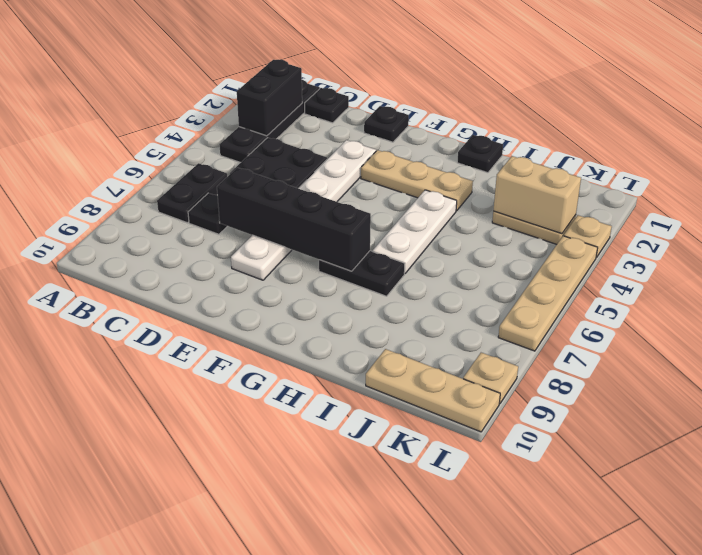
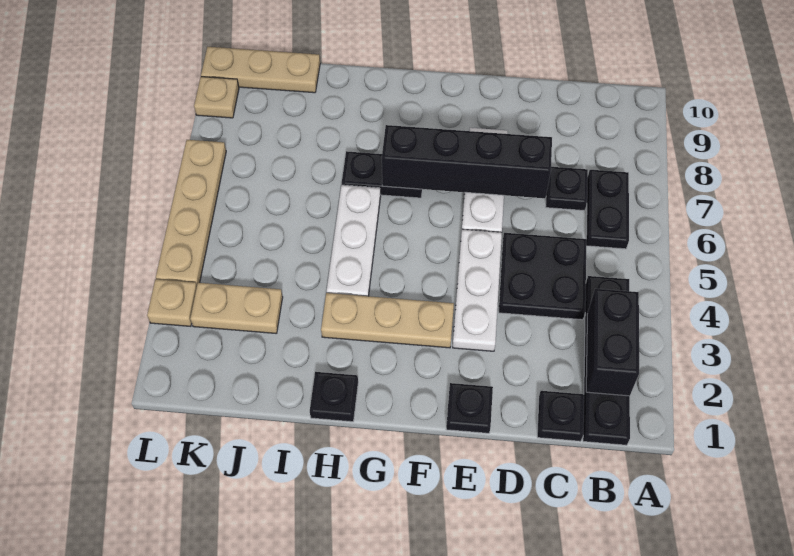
tan 1x2 brick [493,156,581,234] -> none

